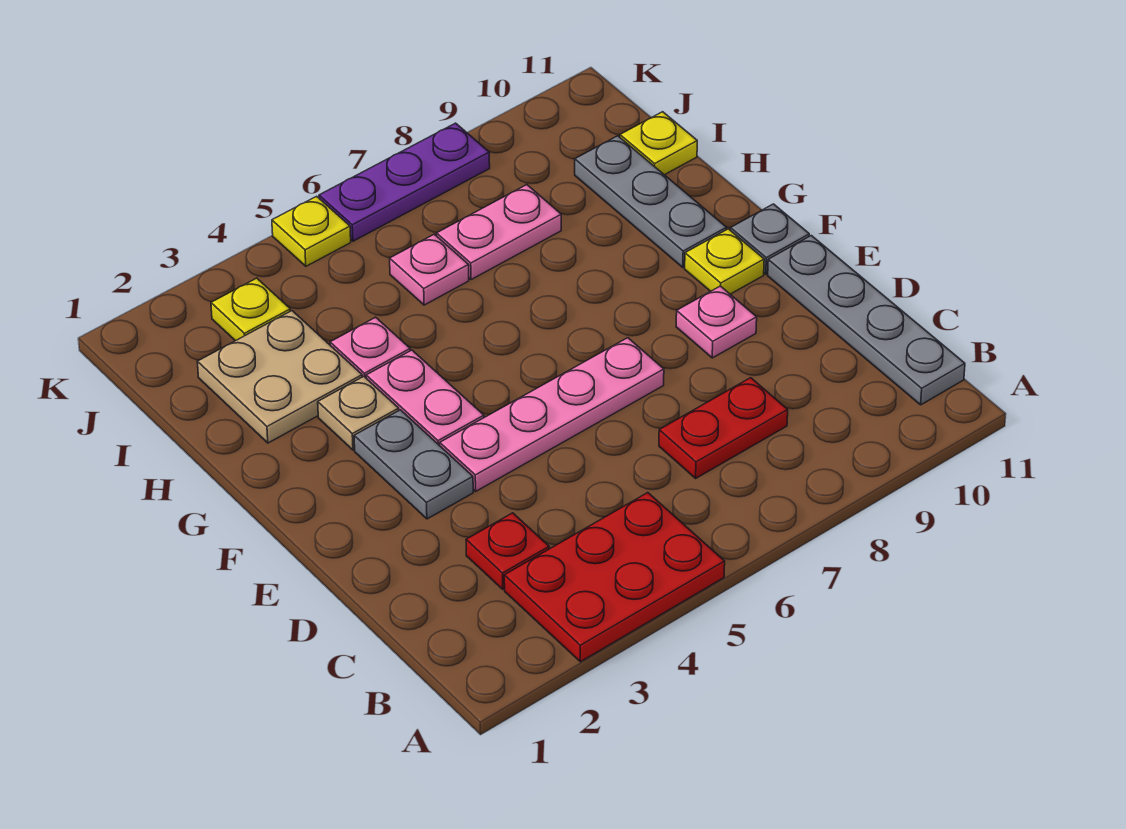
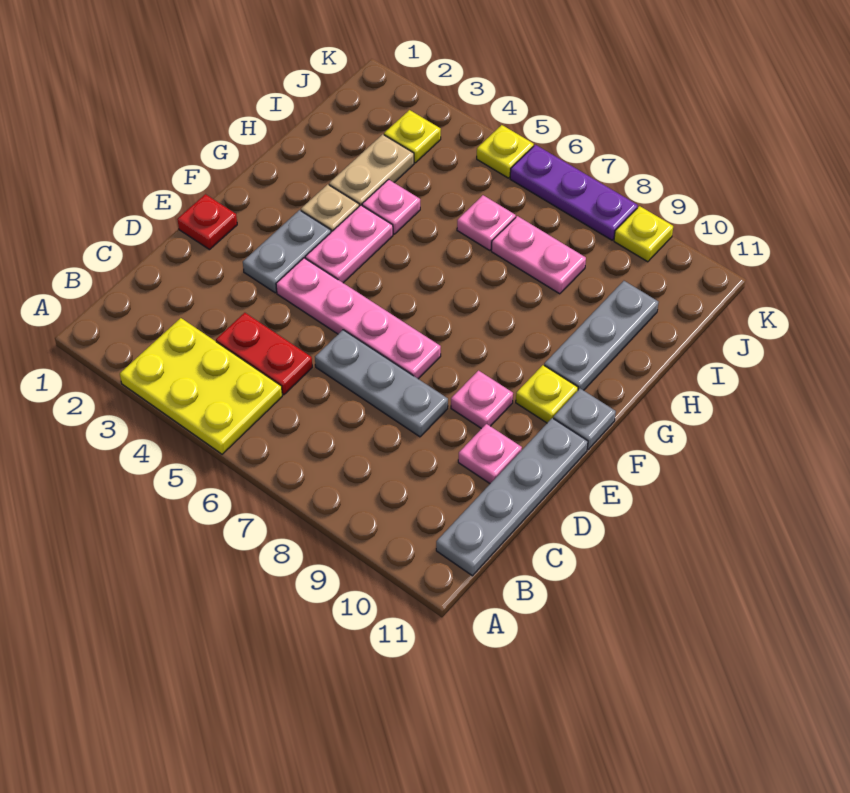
red 2x3 plate [504,493,725,662] -> yellow 2x3 plate [120,318,282,454]
red 1x1 plate [466,513,549,589] -> red 1x1 plate moved to [177,194,237,250]
red 1x2 plate [659,378,788,478] -> red 1x2 plate moved to [216,313,312,395]
none -> grey 1x3 plate [315,330,448,437]
none -> pink 1x1 plate [458,424,522,483]
tan 2x2 plate [197,311,362,443] -> tan 1x2 plate [329,134,414,206]
yellow 1x1 plate [620,112,697,175] -> yellow 1x1 plate moved to [614,206,673,262]

